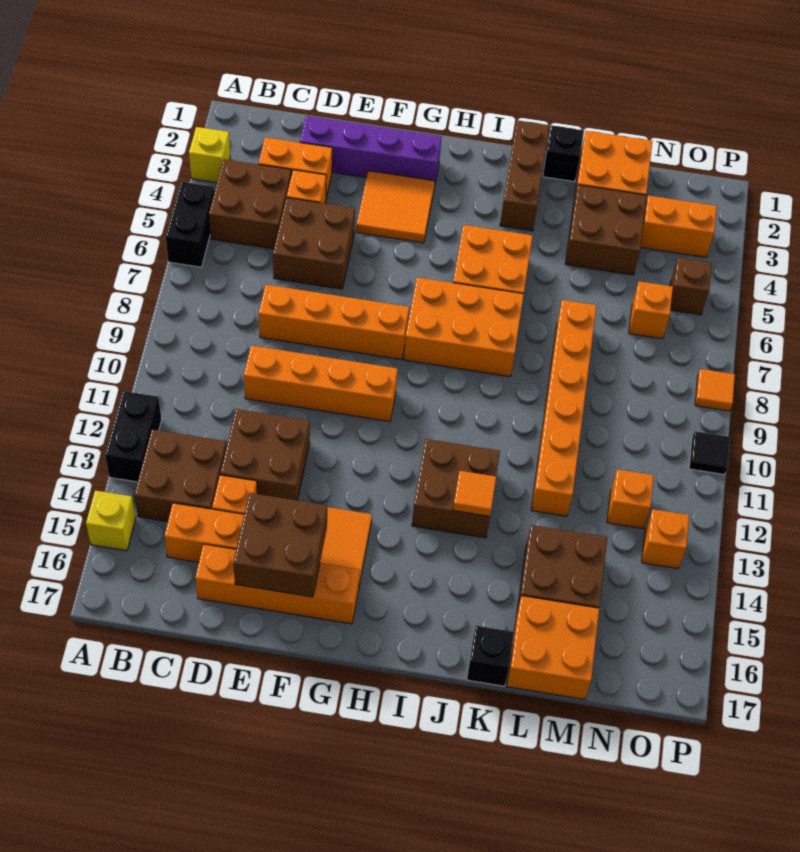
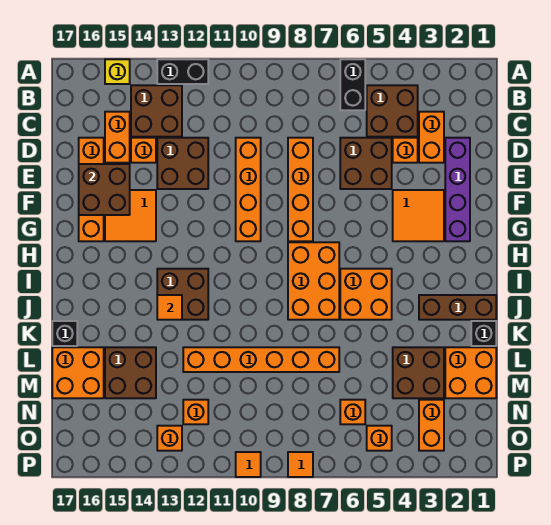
yellow 1x1 brick [189,127,230,183] -> none
black 1x2 brick [166,182,215,267] -> black 1x2 brick turned to [340,59,365,110]
brown 1x1 brick [670,258,712,315] -> orange 1x1 brick [367,426,392,451]
black 1x1 tile [689,431,730,475] -> orange 1x1 tile [236,452,261,477]

